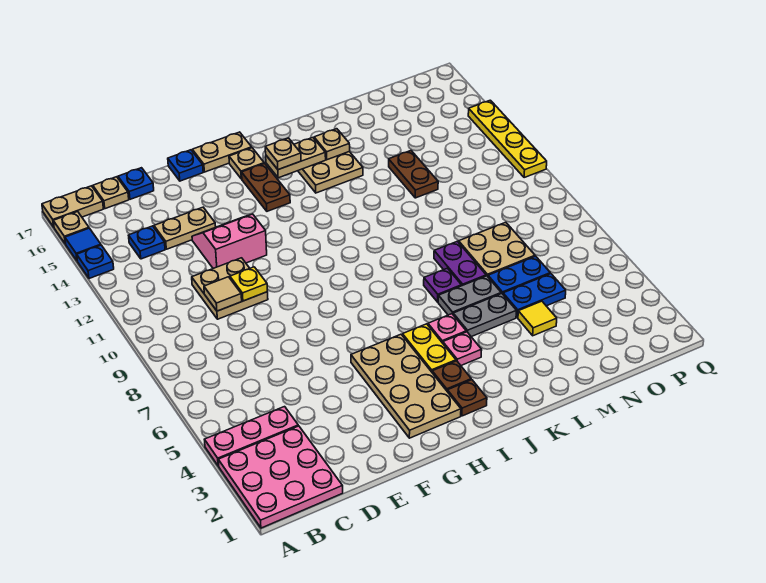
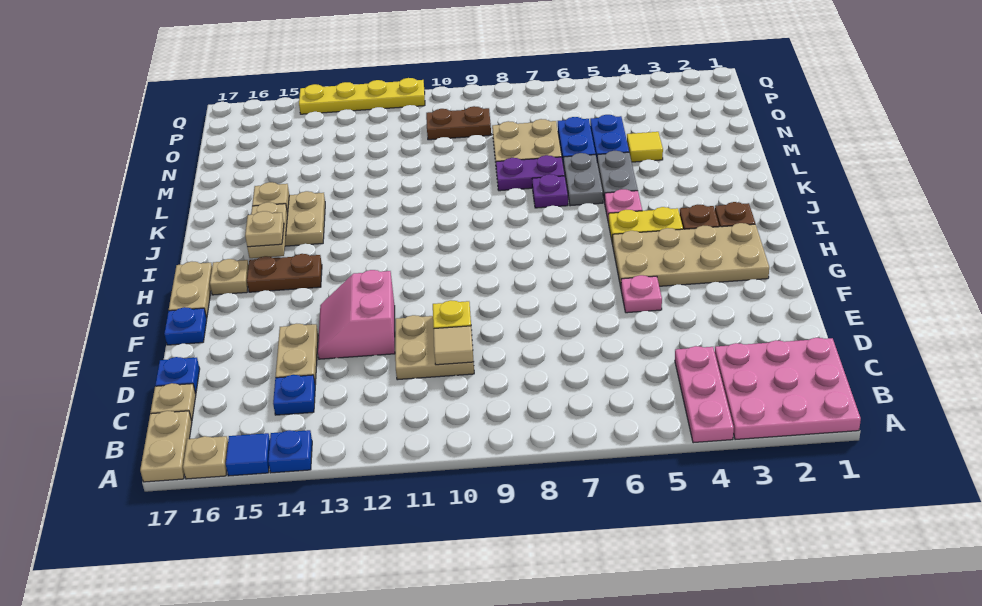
pink 1x1 plate [443,332,482,365] -> pink 1x1 plate moved to [621,275,662,313]
brown 1x2 plate [389,151,438,198] -> brown 1x2 plate moved to [426,106,491,140]

